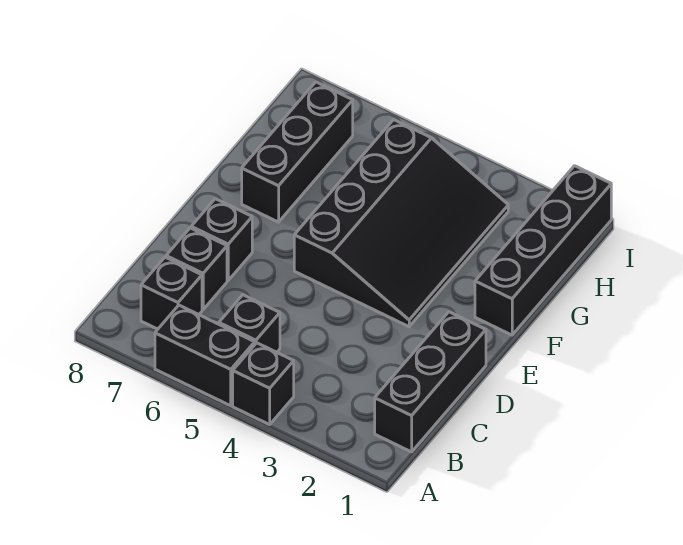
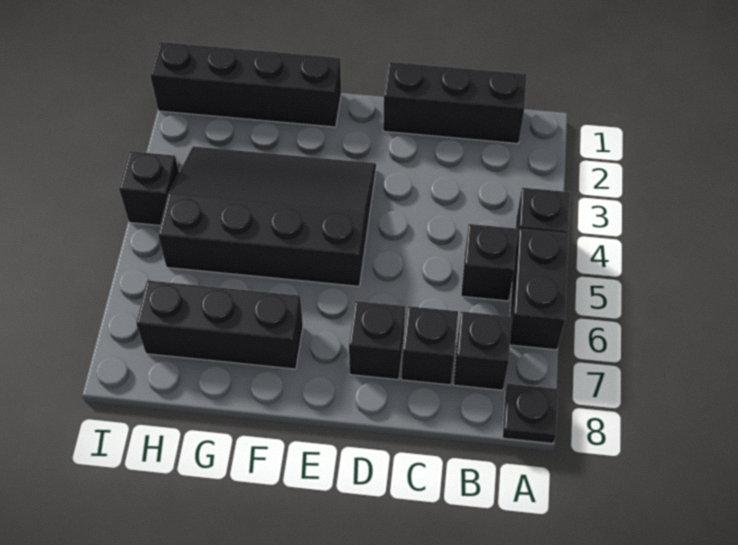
none -> black 1x1 plate [502,384,558,444]
none -> black 1x1 brick [119,151,179,225]

